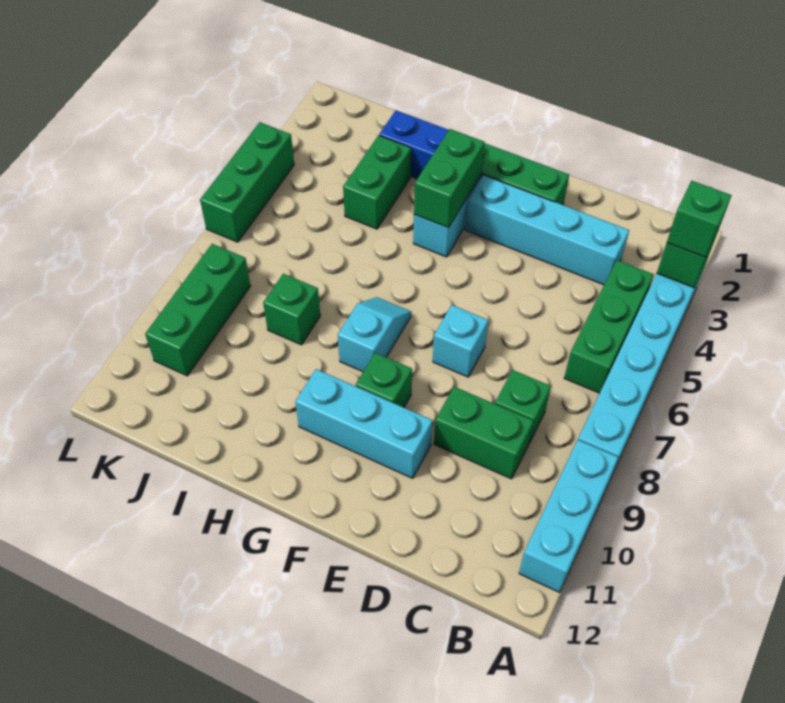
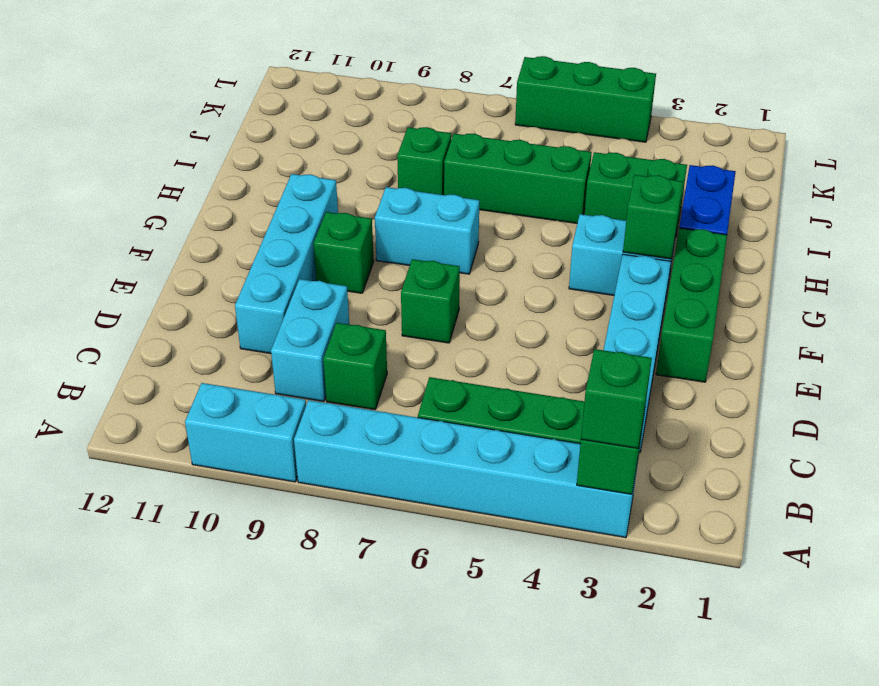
cyan 1x3 brick [519,440,618,592] -> cyan 1x2 brick [185,383,306,482]
green 1x2 brick [434,387,533,479] -> cyan 1x2 brick [271,279,349,401]
cyan 1x1 brick [433,305,488,377] -> green 1x1 brick [401,259,460,343]
cyan 1x3 brick [295,369,433,478] -> cyan 1x4 brick [235,174,338,353]
green 1x2 brick [414,129,485,228] -> green 1x1 brick [623,175,683,259]
cyan 1x2 slope [338,297,411,372] -> cyan 1x2 brick [375,187,479,274]
green 1x3 brick [145,244,250,376] -> green 1x3 brick moved to [444,134,592,223]

